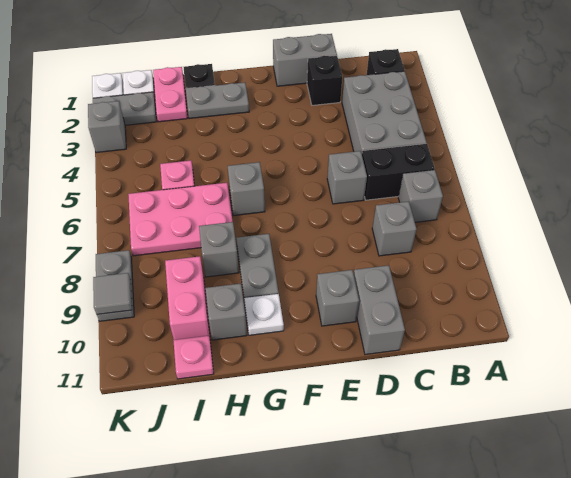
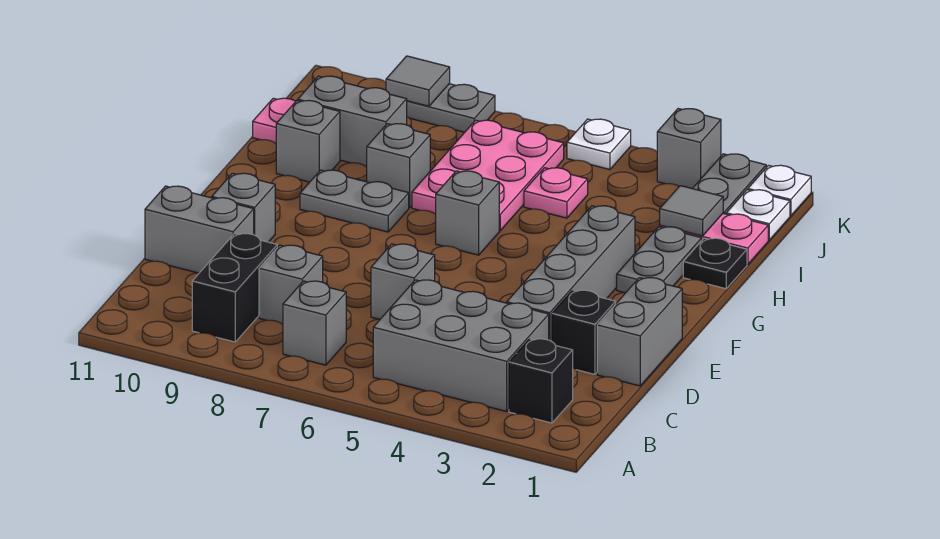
black 1x2 brick [362,144,435,200] -> black 1x2 brick moved to [192,234,277,342]
none -> grey 1x4 brick [507,206,635,341]
white 1x1 plate [244,294,284,335] -> white 1x1 plate moved to [567,119,631,169]
none -> grey 1x1 tile [660,186,723,236]
pink 1x2 brick [165,256,210,340] -> grey 1x2 brick [298,76,407,167]

